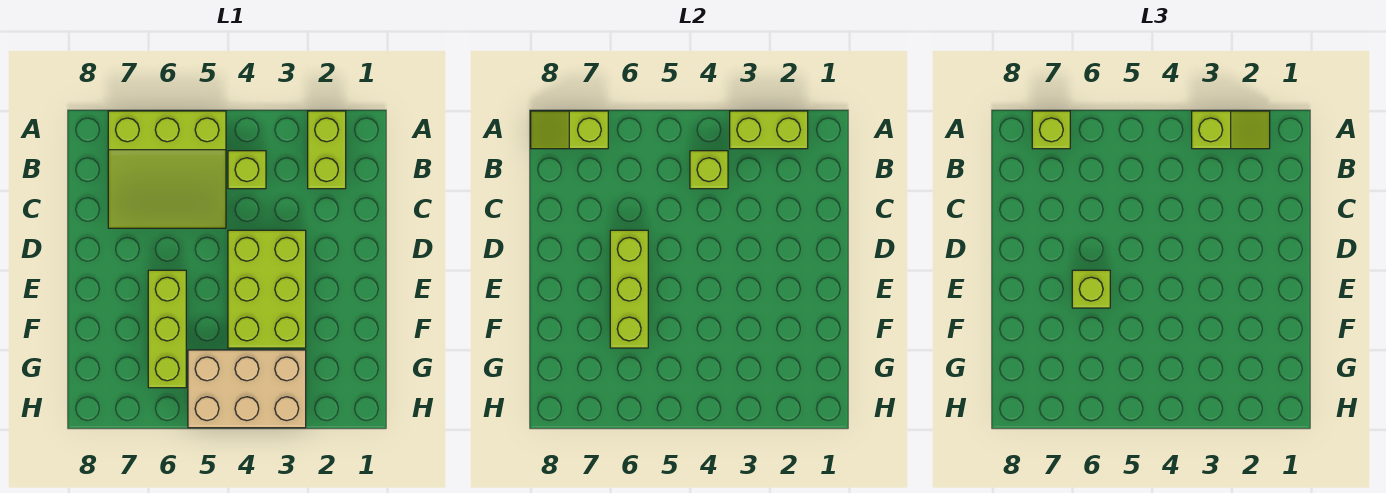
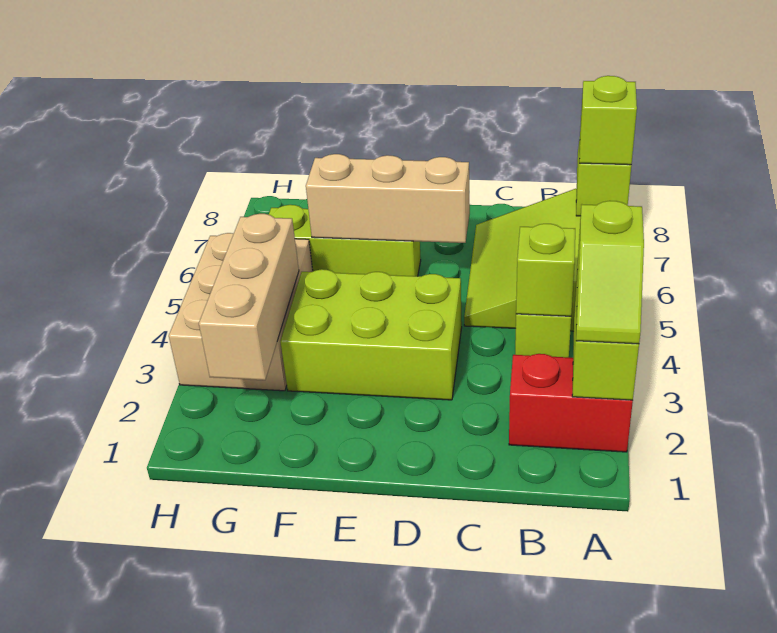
lime 1x2 brick [308,111,346,189] -> red 1x2 brick [509,354,633,452]
lime 1x3 brick [610,230,648,348] -> tan 1x3 brick [306,154,470,243]
lime 1x1 brick [1072,270,1110,308] -> none
none -> tan 1x3 brick [199,214,299,380]

